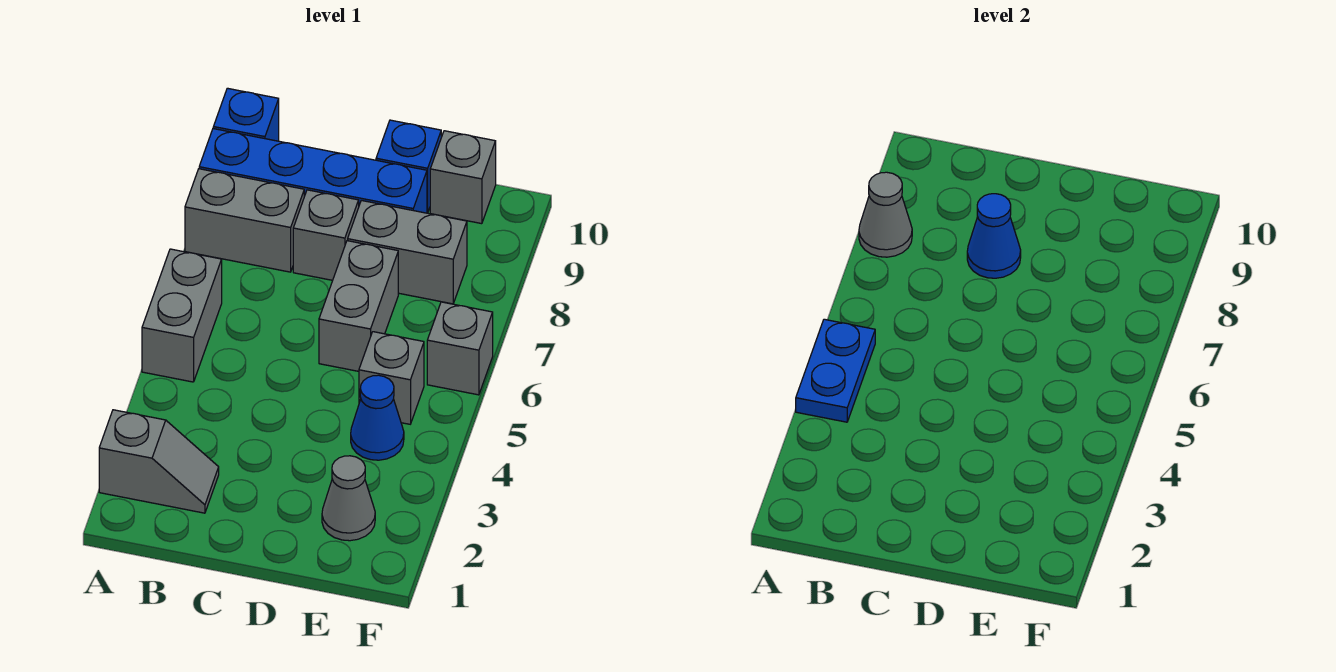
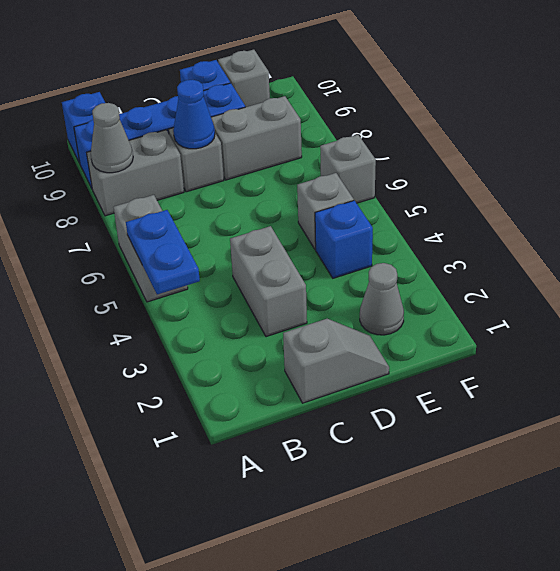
grey 1x2 slope [99,410,219,513] -> grey 1x2 slope moved to [283,319,389,403]
grey 1x2 brick [319,241,398,371] -> grey 1x2 brick moved to [230,226,307,337]
blue 1x1 cone [351,375,404,460] -> blue 1x1 brick [315,200,373,278]

